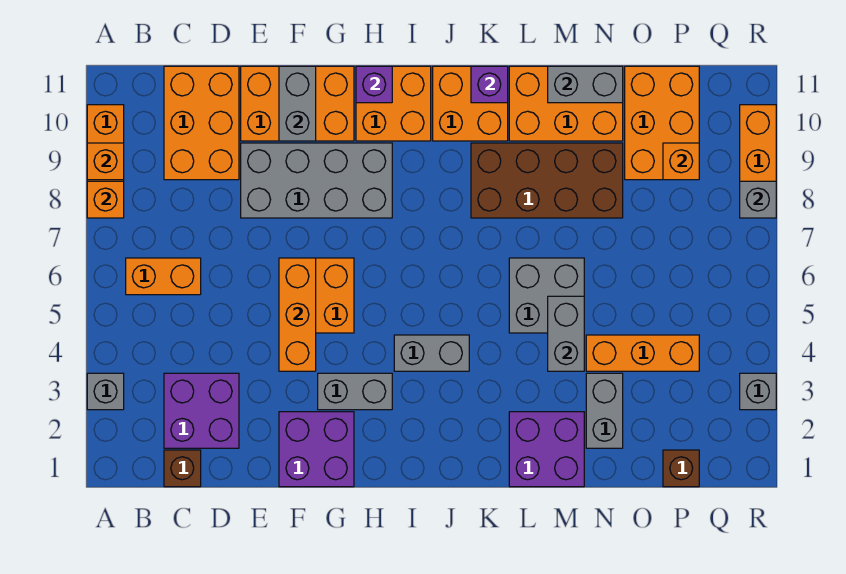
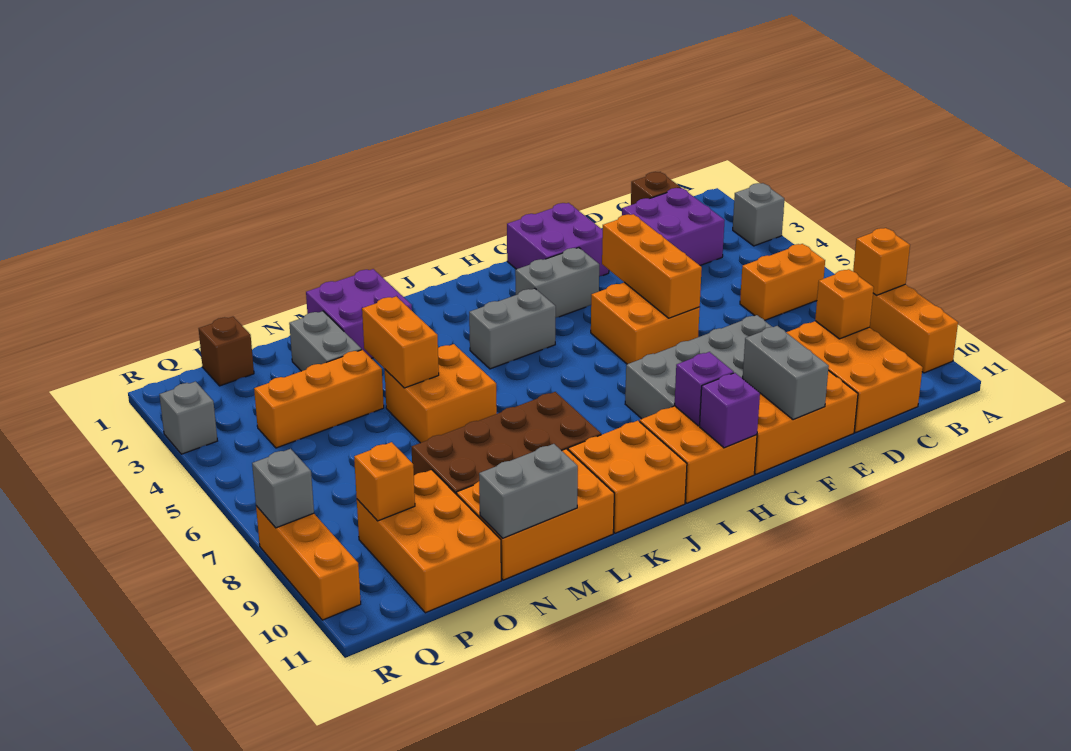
orange 1x1 brick [87,143,124,180] -> orange 1x1 brick moved to [815,269,874,339]
purple 1x1 brick [471,66,508,103] -> purple 1x1 brick moved to [675,352,734,426]
grey 2x2 brick [509,258,584,333] -> orange 2x2 brick [385,344,497,443]
grey 1x2 brick [548,296,584,371] -> orange 1x2 brick [362,296,439,388]

